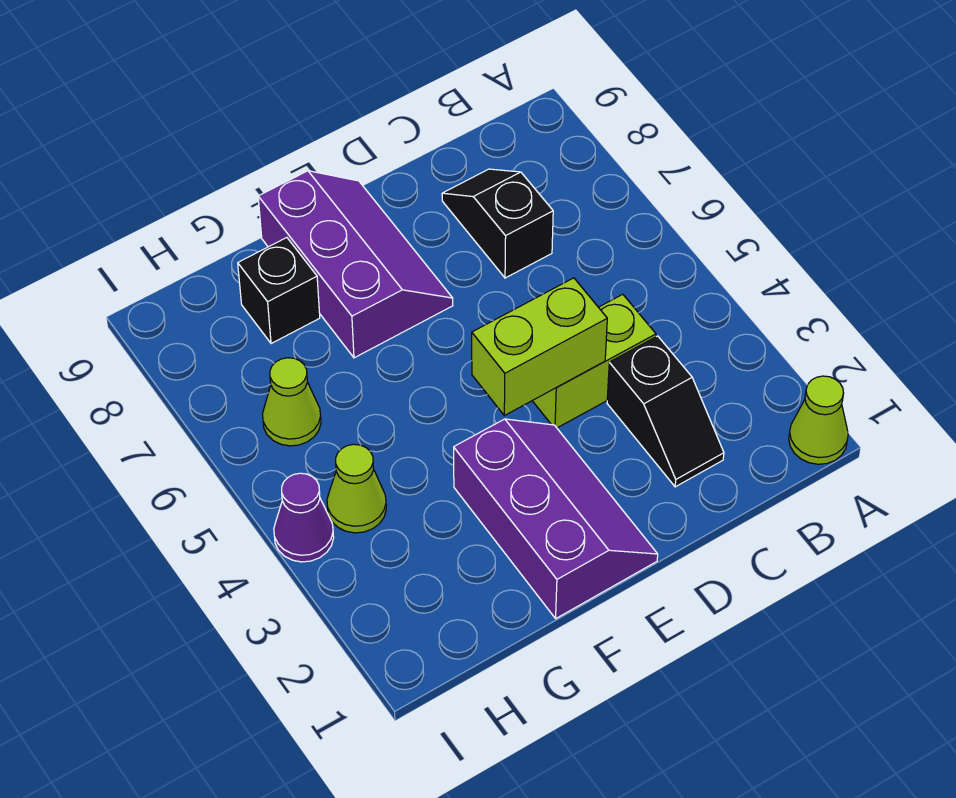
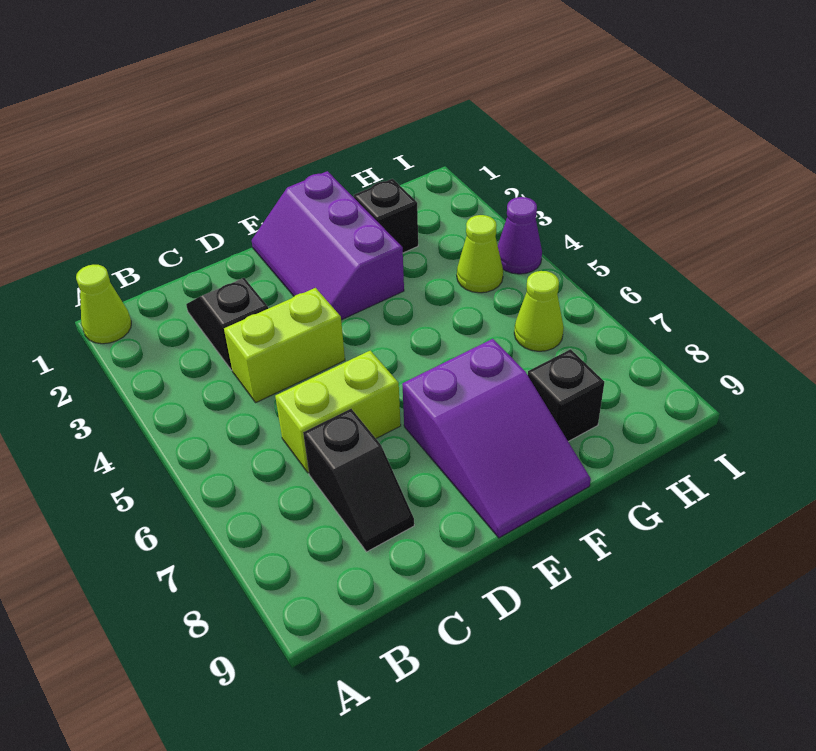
lime 1x2 brick [472,278,607,416] -> lime 1x2 brick moved to [275,351,401,473]
purple 2x3 slope [258,171,453,358] -> purple 2x3 slope turned to [402,339,591,538]
none -> black 1x1 brick [354,179,418,253]

